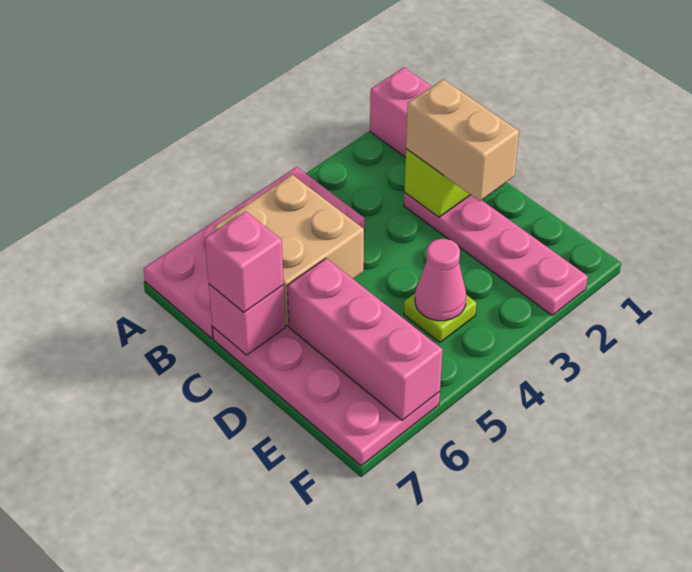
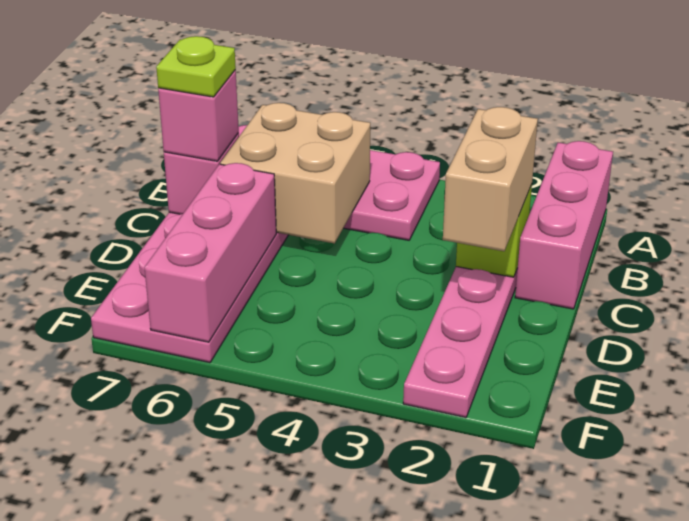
lime 1x1 plate [404,294,476,343] -> lime 1x1 plate moved to [156,36,236,97]
pink 1x1 cone [415,239,466,321] -> none

